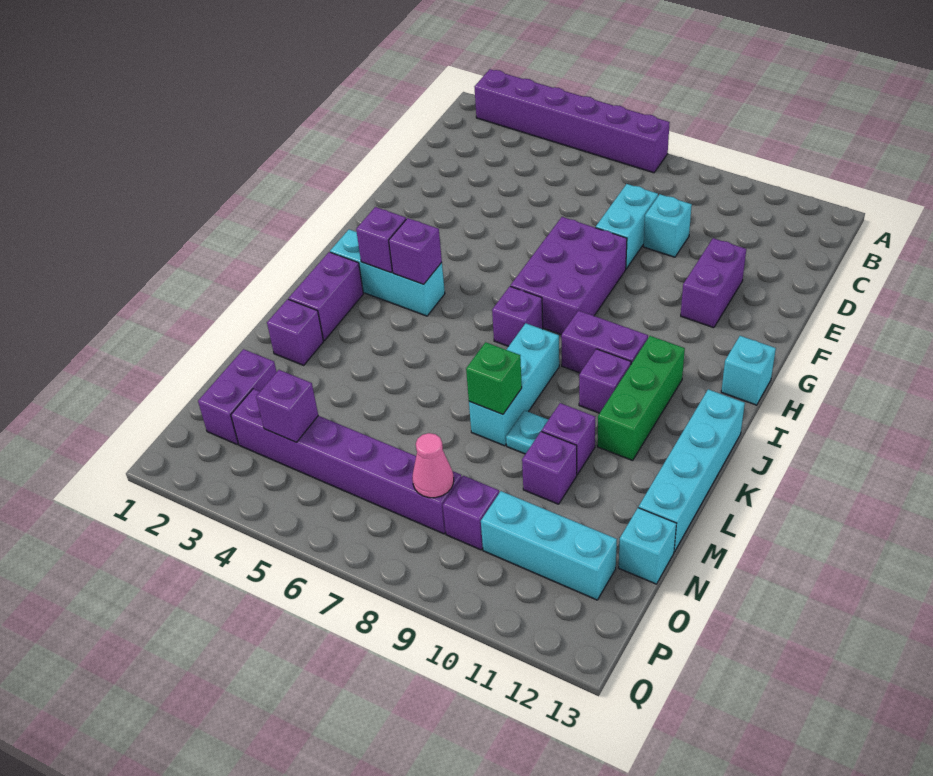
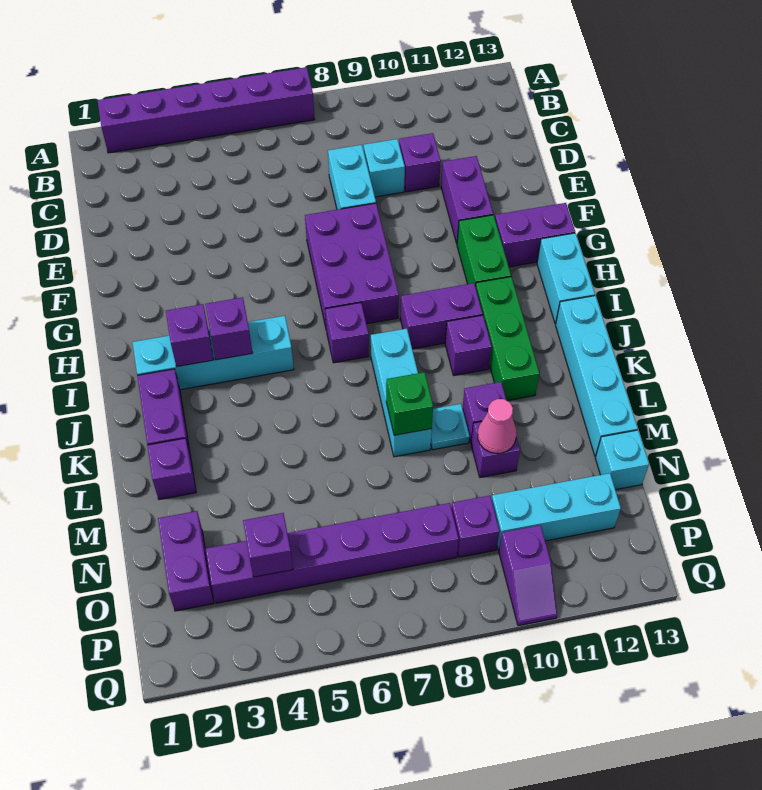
none -> purple 1x1 brick [399,133,441,192]
none -> green 1x2 brick [457,215,511,287]
none -> purple 1x2 brick [495,203,575,267]
cyan 1x1 brick [721,336,776,405] -> cyan 1x2 brick [537,233,595,324]
cyan 1x3 brick [330,230,445,316] -> cyan 1x4 brick [132,316,294,390]
pink 1x1 cone [412,433,454,498] -> pink 1x1 cone moved to [478,399,517,453]
none -> purple 1x2 slope [499,525,557,626]

